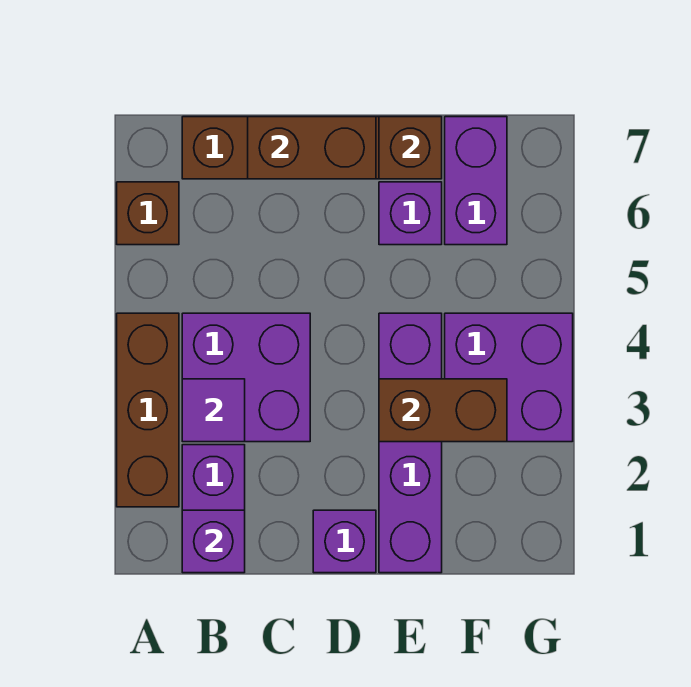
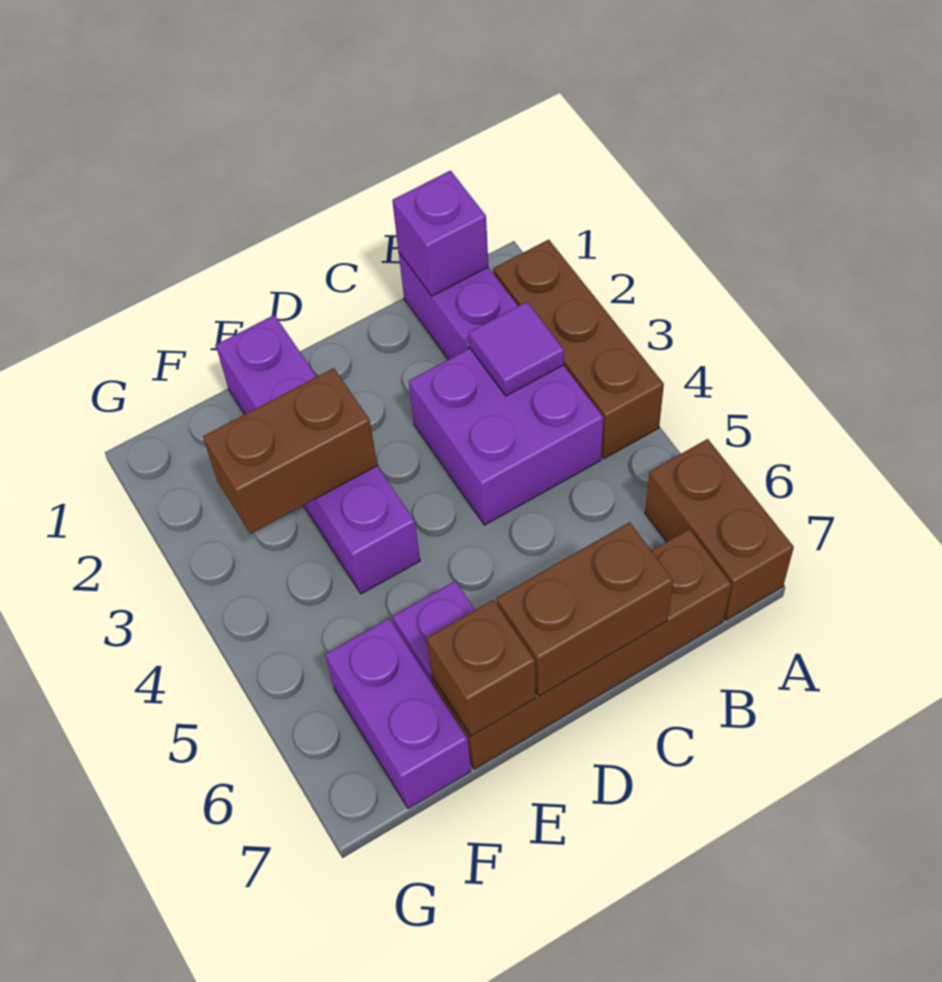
brown 1x1 brick [117,182,179,245] -> brown 1x2 brick [645,439,794,620]
purple 1x1 brick [313,510,376,573] -> none
purple 2x2 brick [445,313,573,442] -> none

